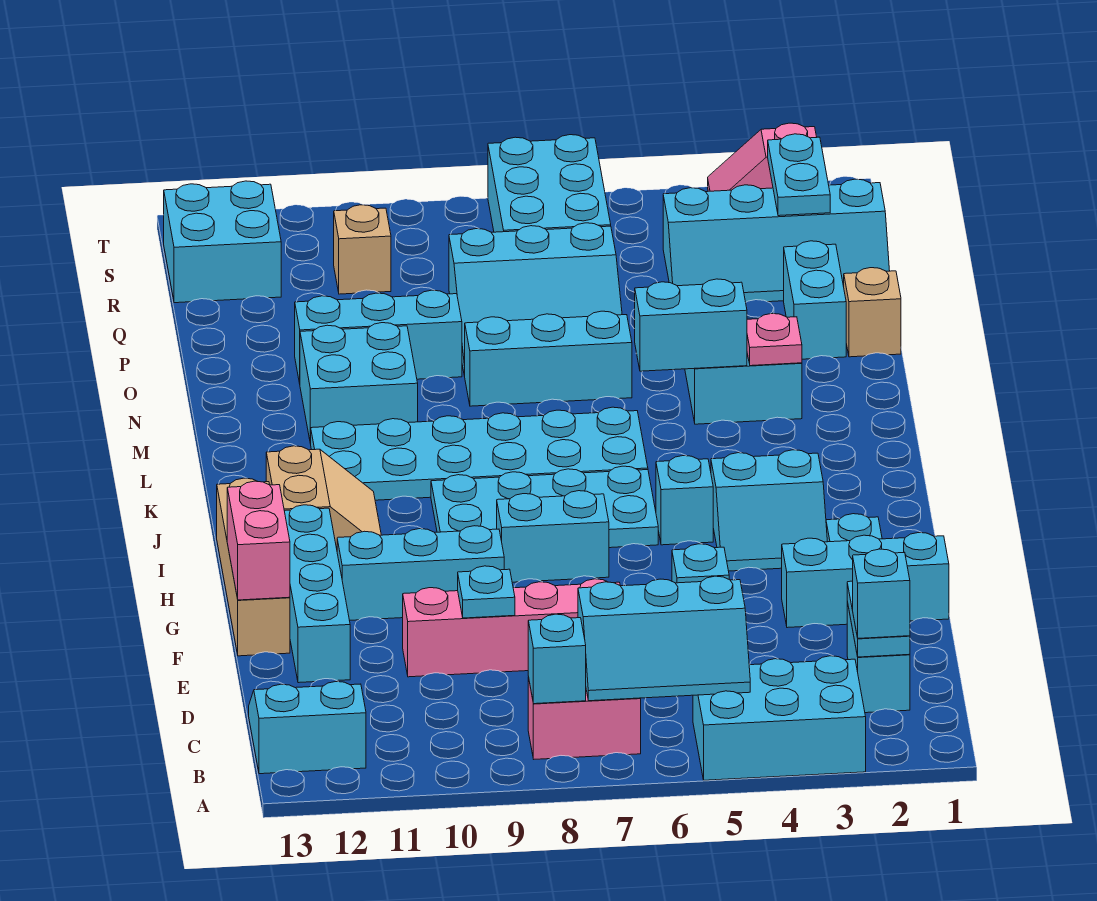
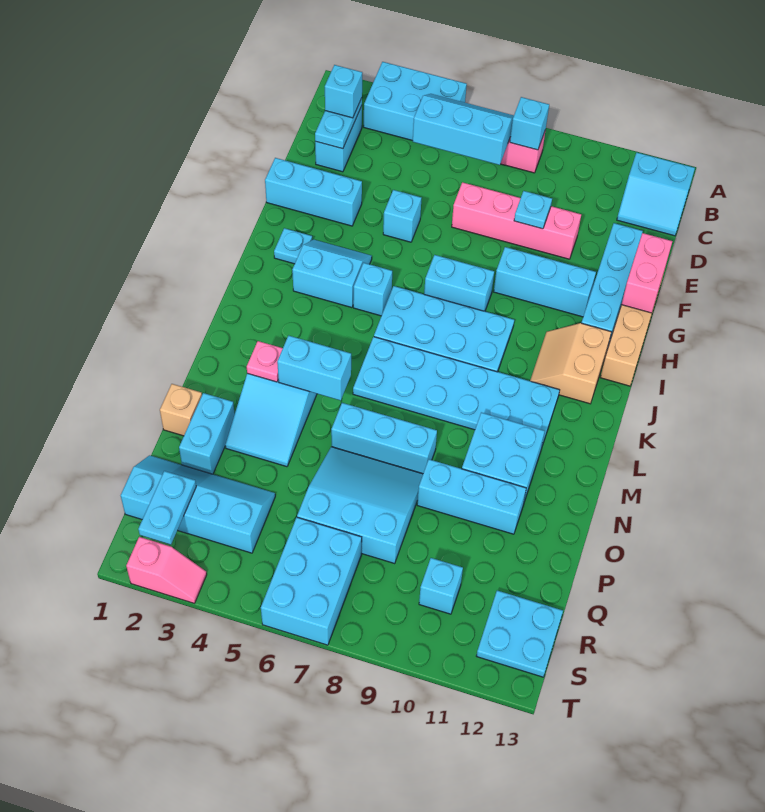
tan 1x1 brick [334,205,391,294] -> cyan 1x1 brick [419,558,463,614]
cyan 2x2 brick [164,181,281,303] -> cyan 2x2 plate [477,591,563,677]

